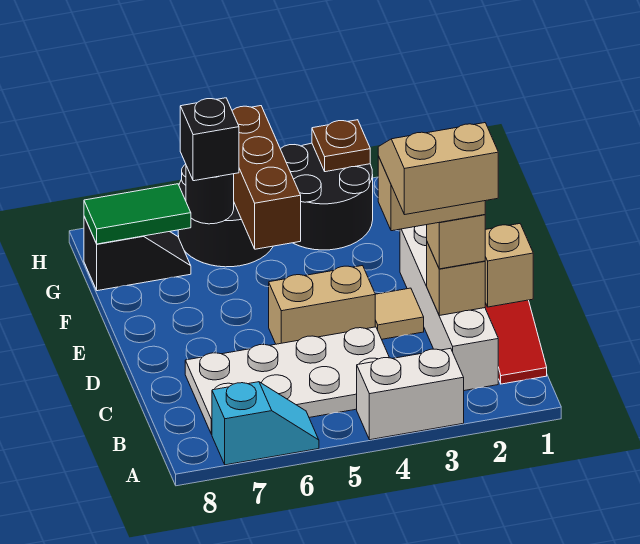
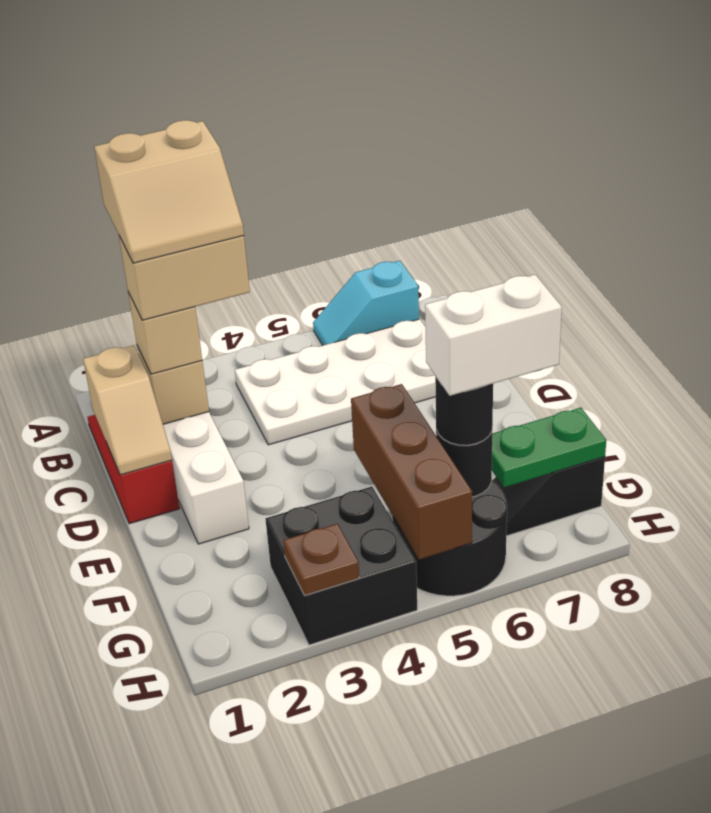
white 1x2 brick [357,348,464,440] -> white 1x2 brick moved to [425,275,562,396]
tan 1x1 tile [375,288,424,339] -> none
tan 1x2 brick [269,266,375,344] -> none
black 2x2 round brick [281,143,373,250] -> black 2x2 brick [265,487,417,645]
black 1x1 brick [180,98,239,181] -> black 1x1 round brick [435,376,493,445]
green 1x2 tile [84,184,191,244] -> green 1x2 plate [492,408,606,487]

